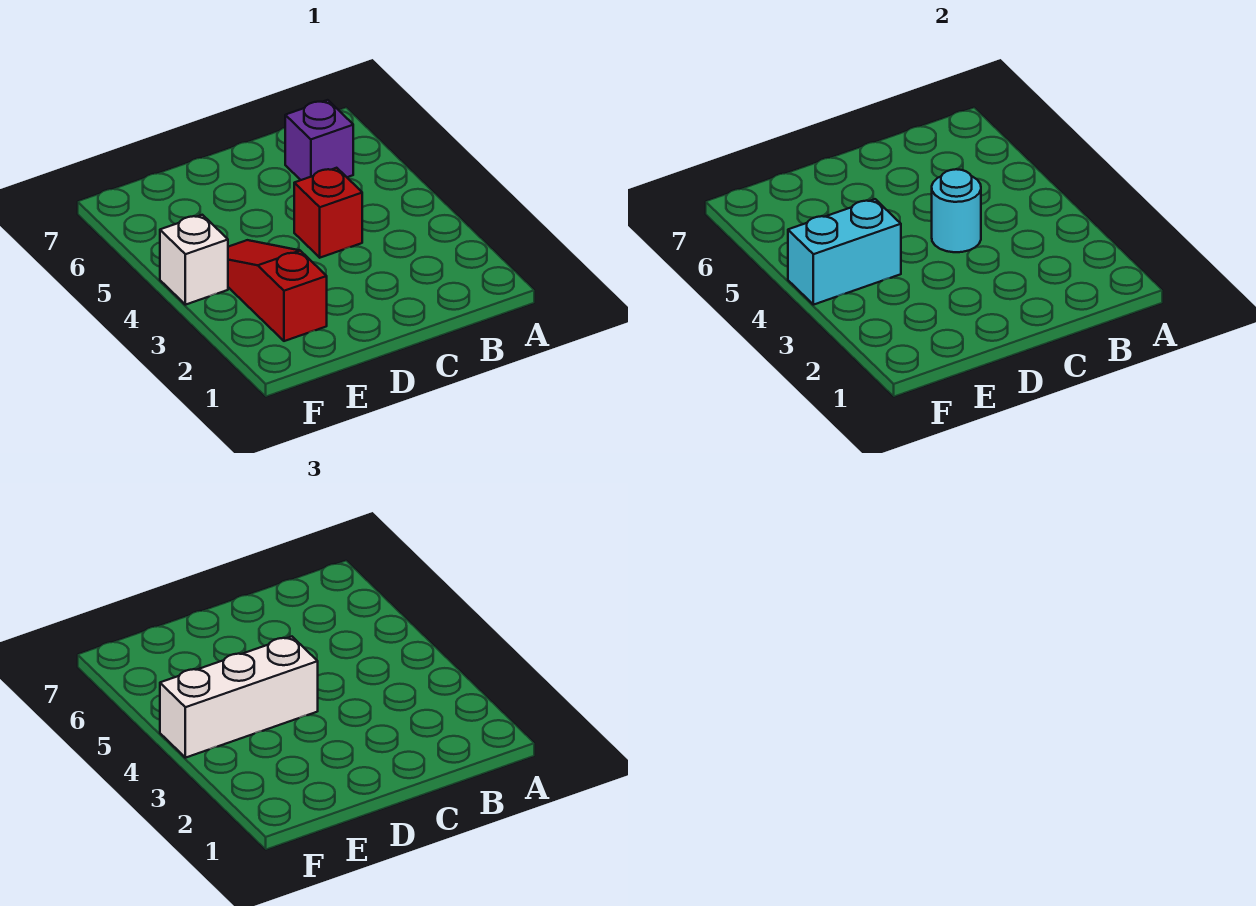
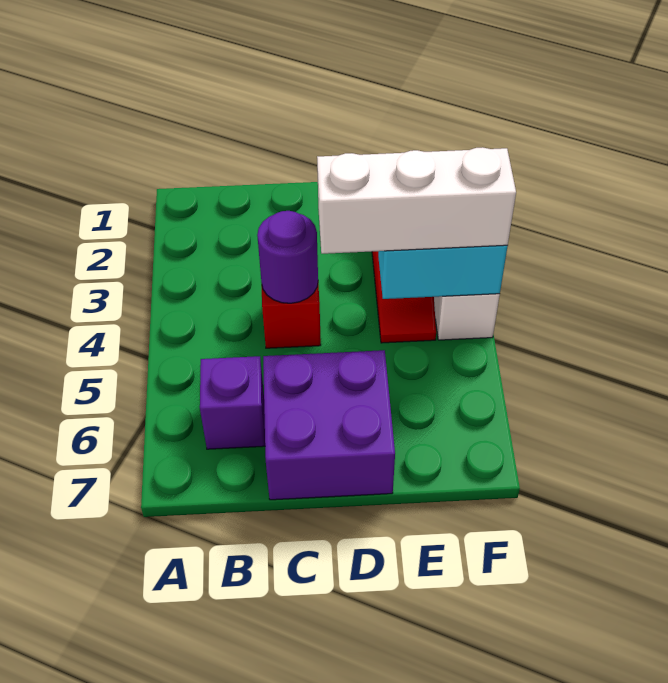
cyan 1x1 round brick [932,169,981,252] -> purple 1x1 round brick [257,211,318,303]
none -> purple 2x2 brick [263,350,395,500]

